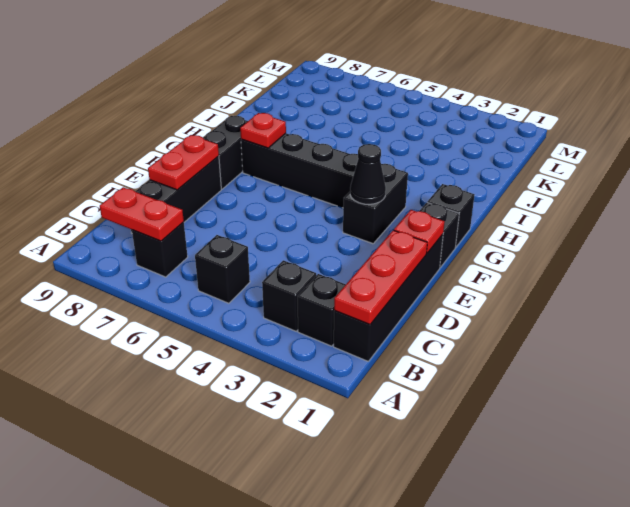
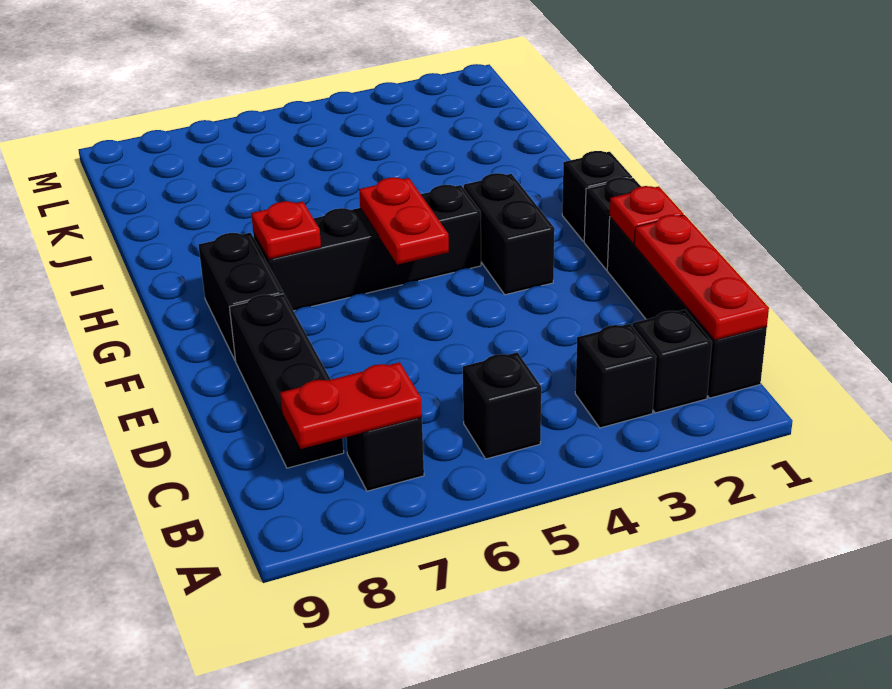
red 1x2 plate [148,135,219,190] -> red 1x2 plate moved to [359,178,449,264]
black 1x1 cone [350,144,386,204] -> none

